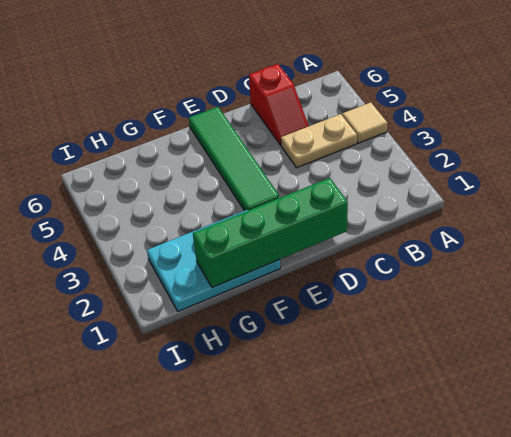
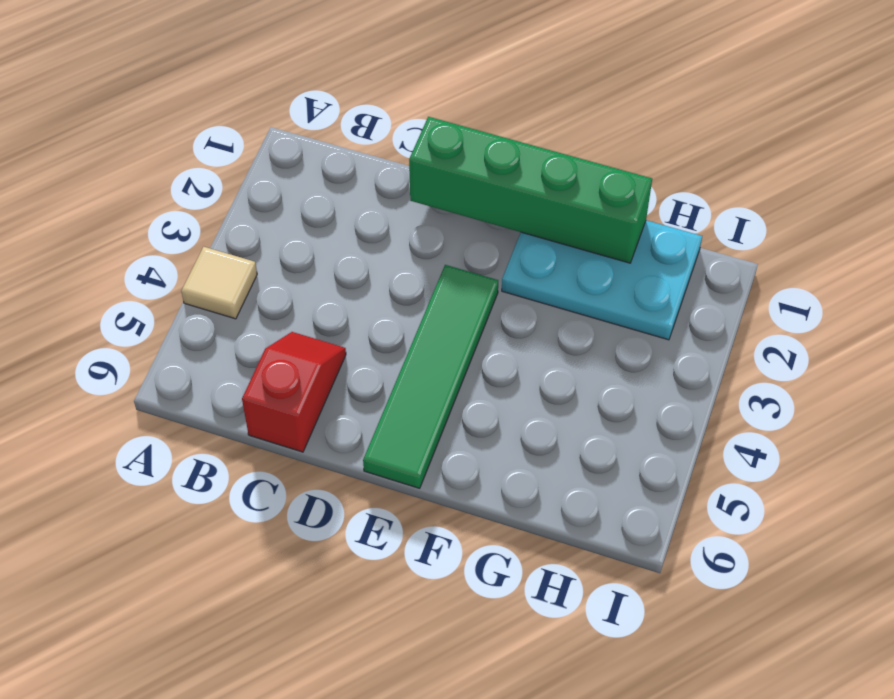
tan 1x2 plate [281,114,357,168] -> none

